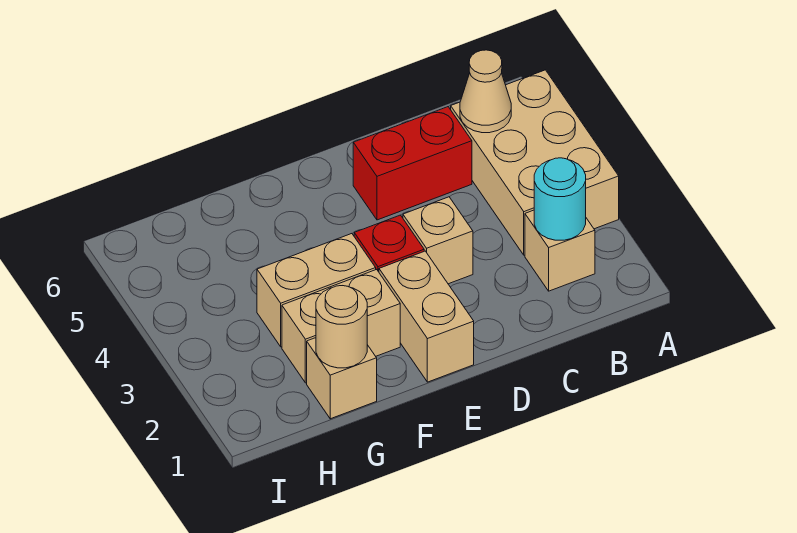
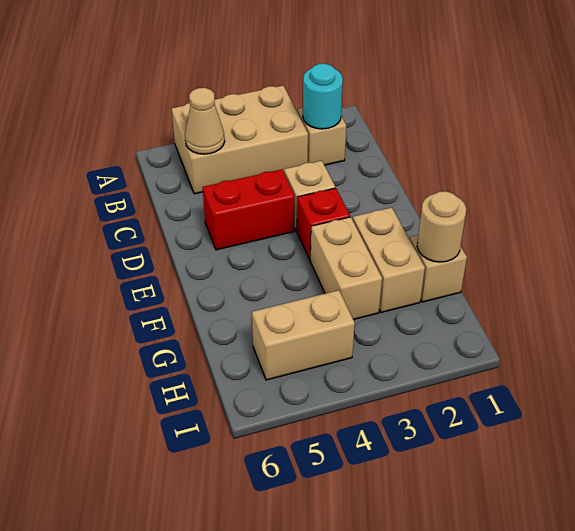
red 1x2 brick [353,107,472,220] -> red 1x2 brick turned to [203,169,295,250]
tan 1x2 brick [379,251,474,382] -> tan 1x2 brick moved to [252,290,355,380]

